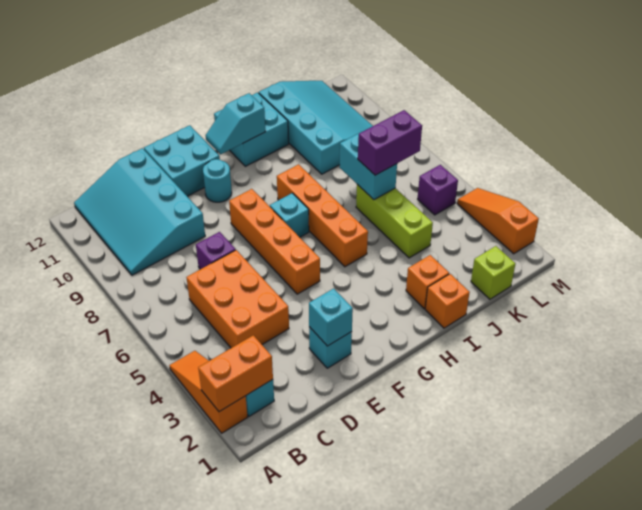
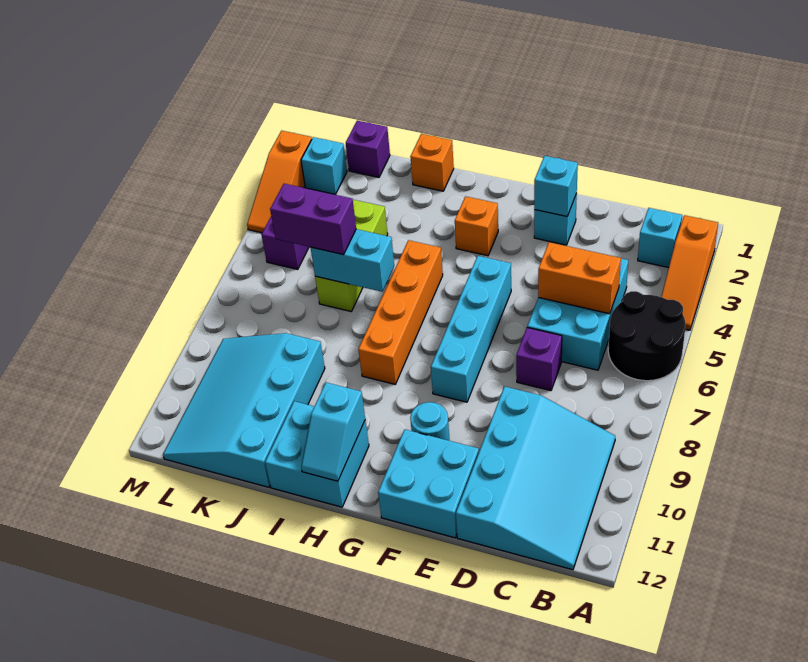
orange 1x2 brick [198,335,273,412] -> orange 1x2 brick moved to [538,242,621,314]
none -> black 2x2 round brick [608,291,685,381]
orange 2x3 brick [186,250,289,348] -> cyan 2x3 brick [527,258,628,370]
orange 1x4 brick [229,189,320,294] -> cyan 1x4 brick [431,256,511,402]
cyan 1x1 brick [270,193,309,237] -> cyan 1x1 brick moved to [301,137,347,194]
cyan 1x2 slope [206,93,266,154] -> cyan 1x2 slope turned to [301,383,365,481]
orange 1x1 brick [406,255,449,309] -> orange 1x1 brick moved to [455,196,498,256]
cyan 1x2 brick [340,133,397,200] -> cyan 1x2 brick turned to [310,229,394,292]
lime 1x1 brick [471,246,515,299] -> purple 1x1 brick [346,121,390,177]

